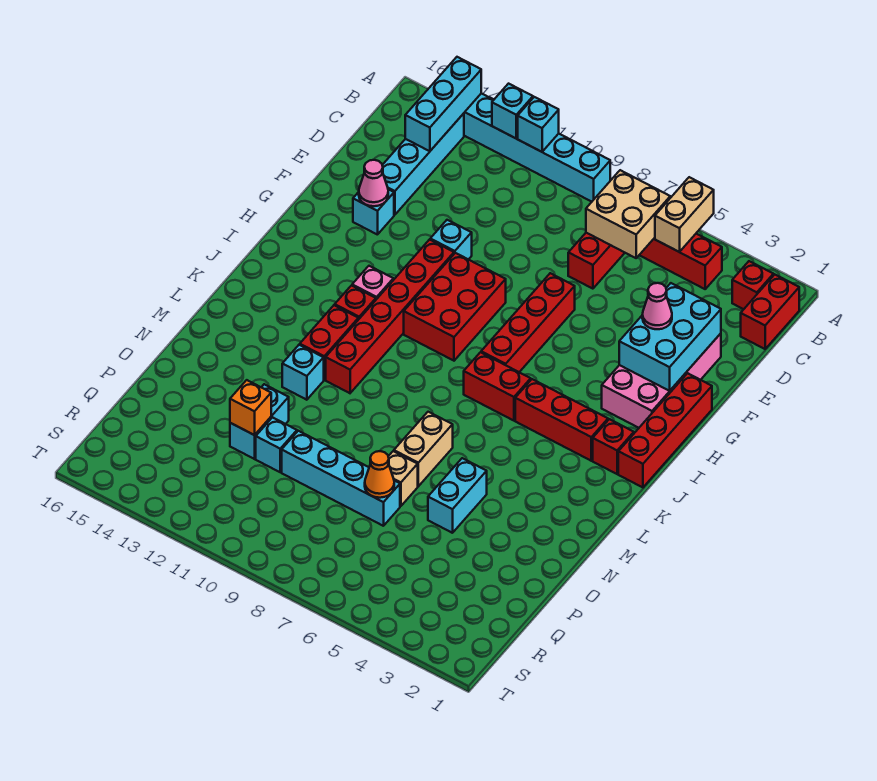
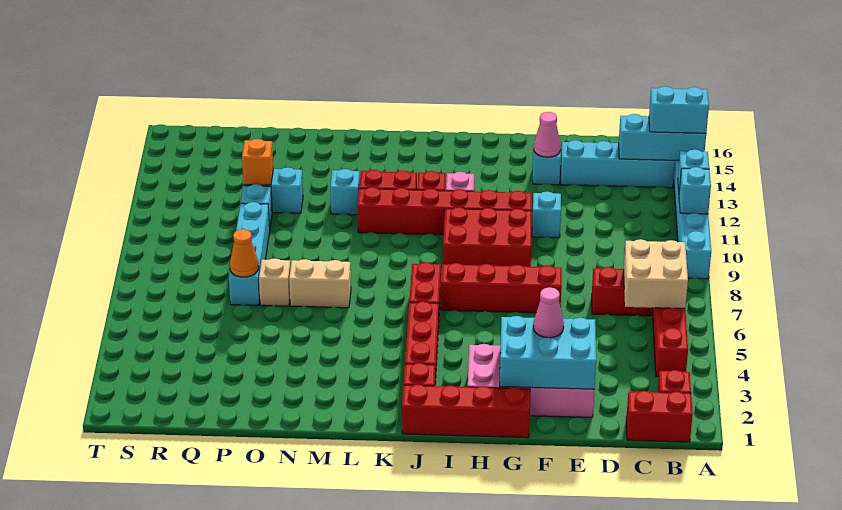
tan 1x2 brick [655,177,714,252] -> none
cyan 1x2 brick [428,458,487,533] -> cyan 1x2 brick moved to [649,86,709,133]

